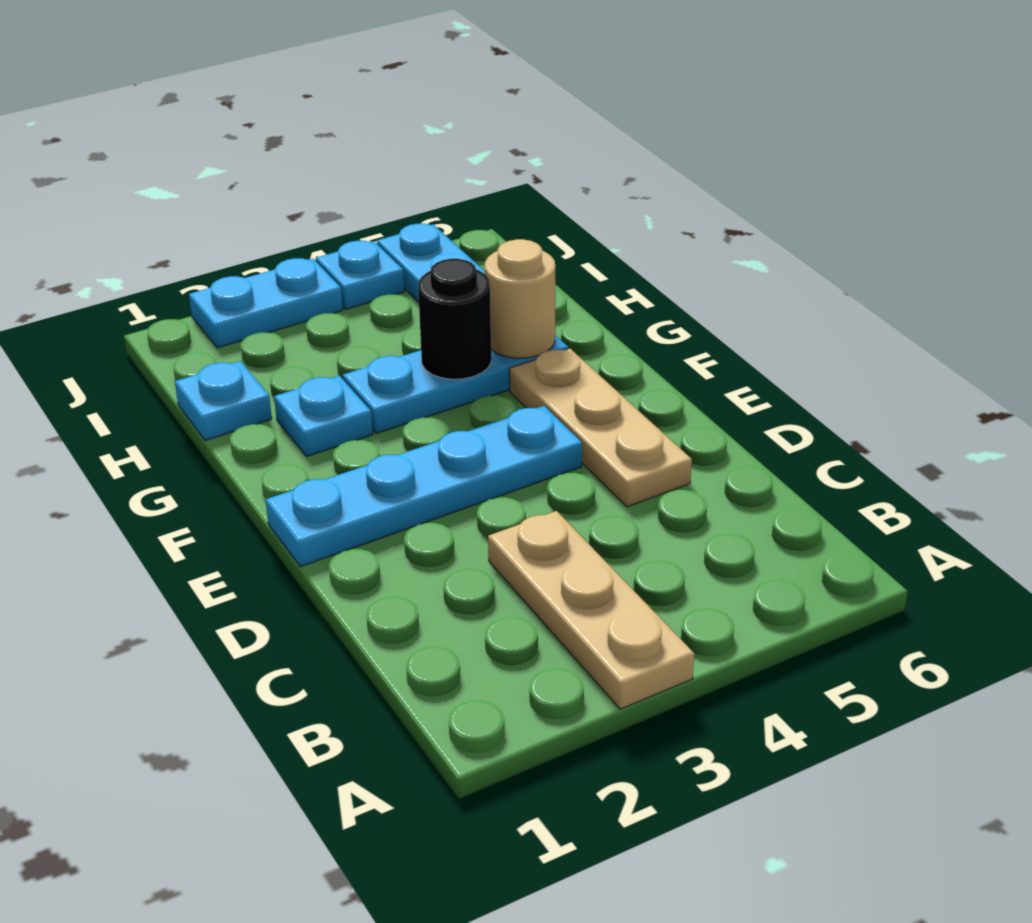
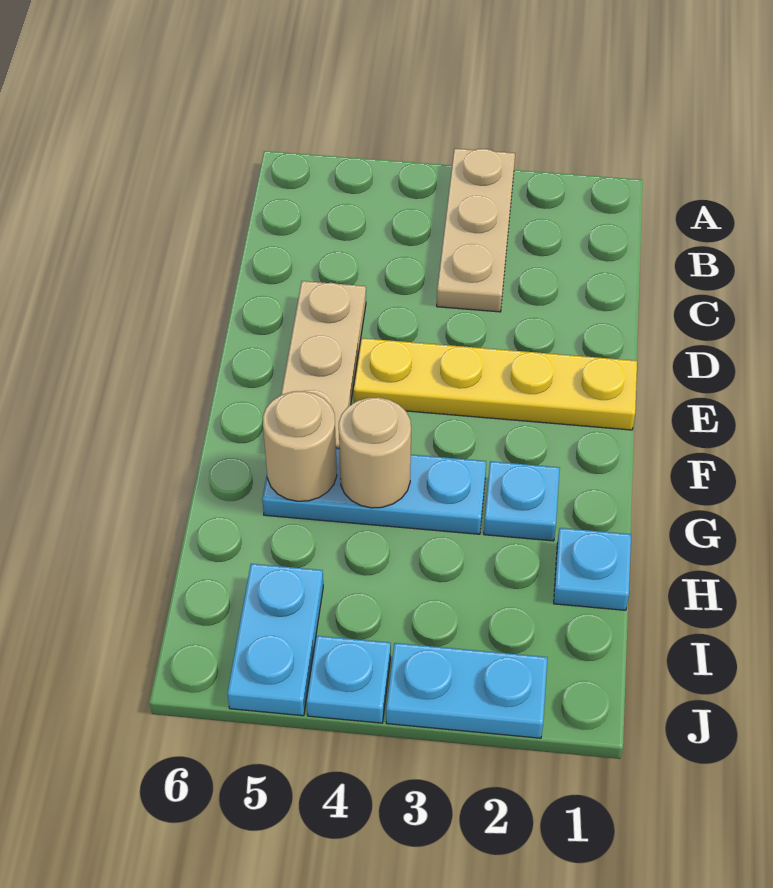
cyan 1x4 plate [266,406,582,567] -> yellow 1x4 plate [354,338,637,430]
black 1x1 round brick [418,259,491,379] -> tan 1x1 round brick [339,397,411,508]

